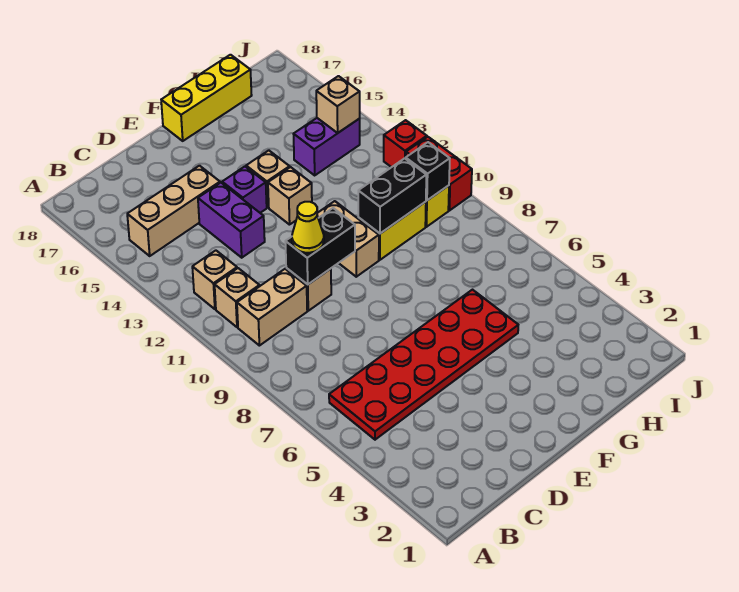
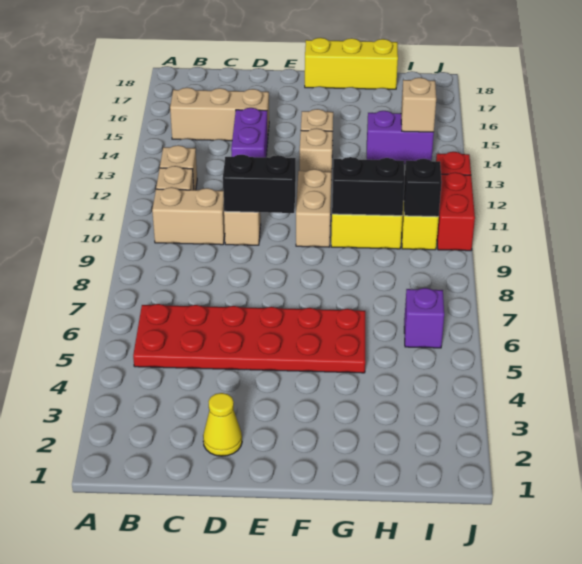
yellow 1x1 cone [292,202,324,253] -> yellow 1x1 cone moved to [203,393,242,456]
purple 1x1 brick [222,167,267,213] -> purple 1x1 brick moved to [404,288,444,348]

